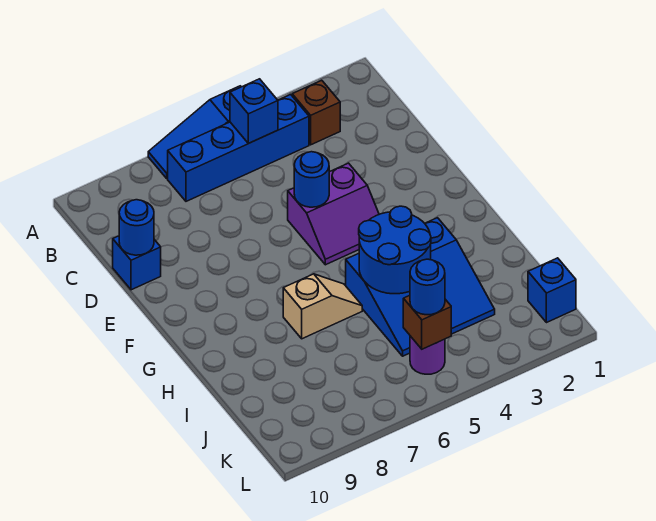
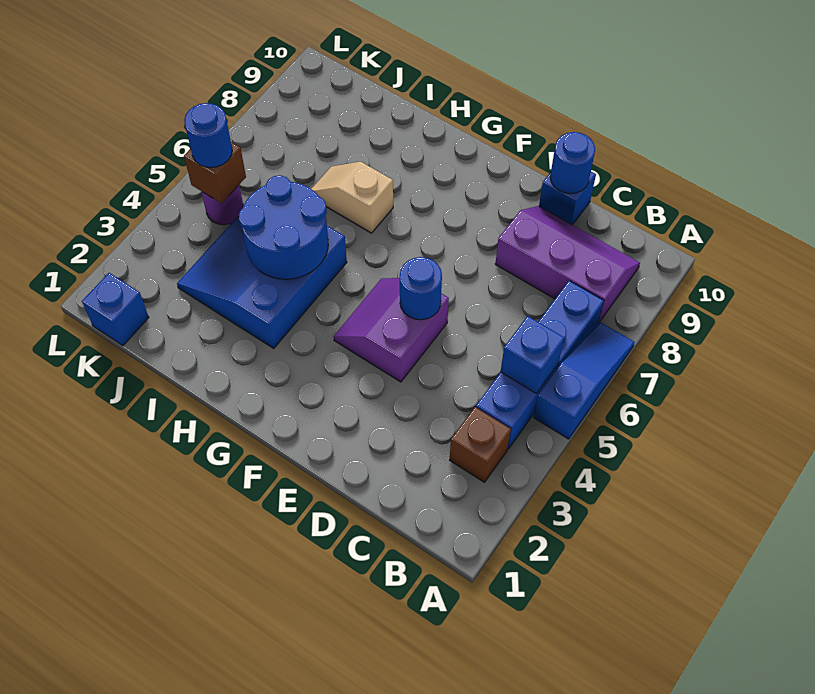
none -> purple 2x3 slope [495,206,640,324]
tan 1x2 slope [283,274,362,339] -> tan 1x2 slope turned to [312,162,393,233]

